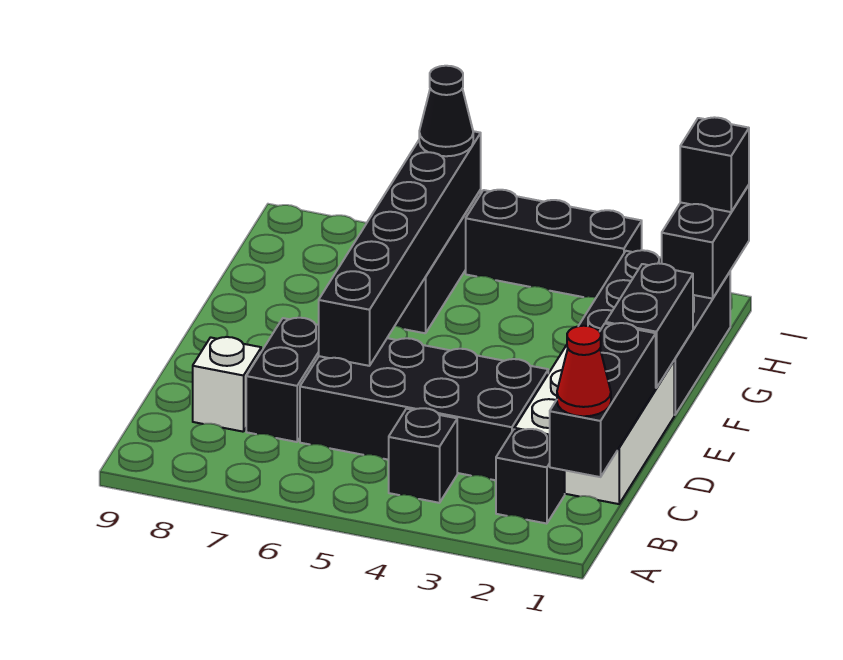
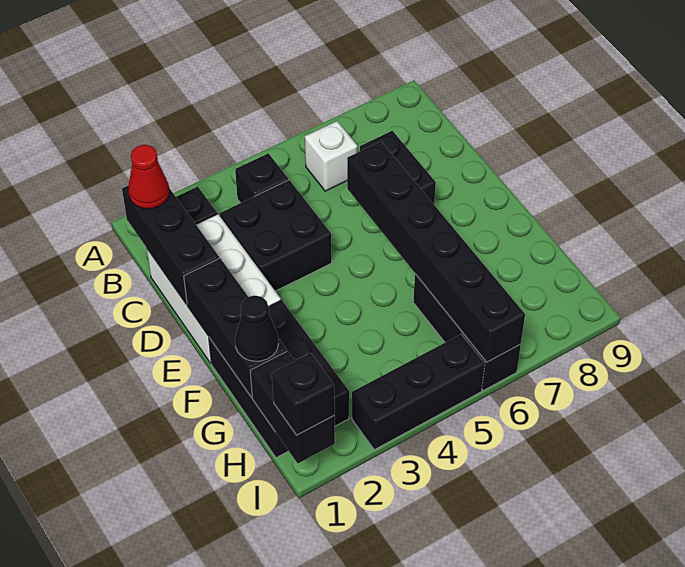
black 2x4 brick [300,338,548,480] -> black 2x2 brick [220,180,332,291]
white 1x1 brick [193,337,261,432] -> white 1x1 brick moved to [305,121,357,191]
black 1x2 brick [606,263,693,388] -> black 1x3 brick [184,258,287,398]
black 1x1 cone [419,66,473,156] -> black 1x1 cone moved to [235,295,279,361]

